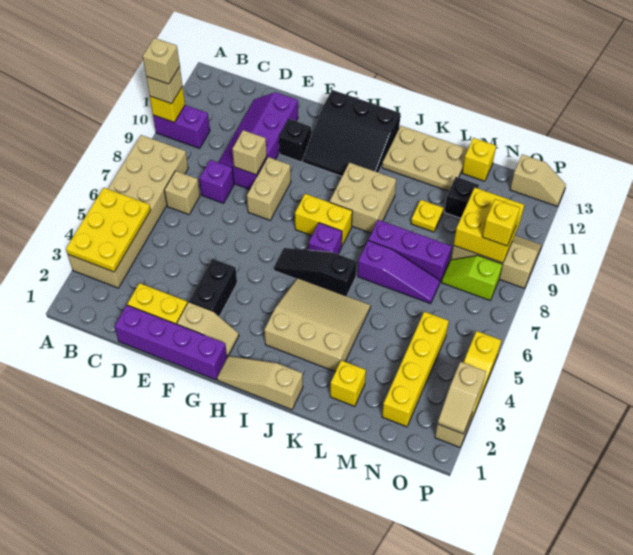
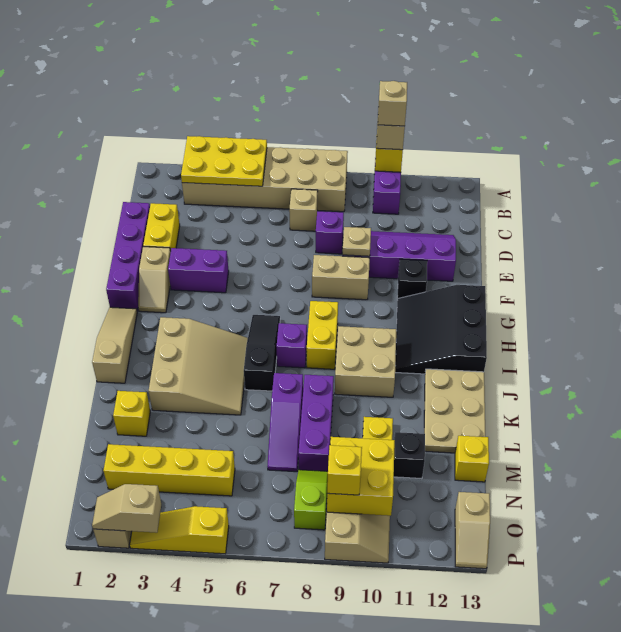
tan 1x1 brick [232,130,267,175] -> tan 1x1 plate [343,227,371,256]
black 1x2 brick [189,259,237,317] -> purple 1x2 brick [168,248,229,293]

